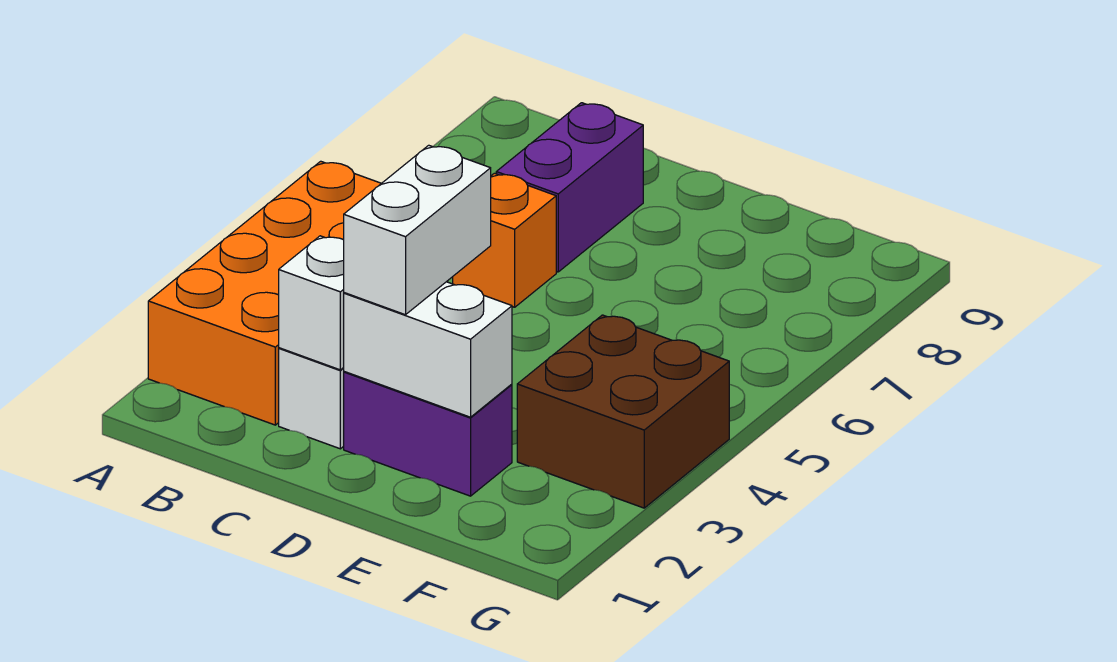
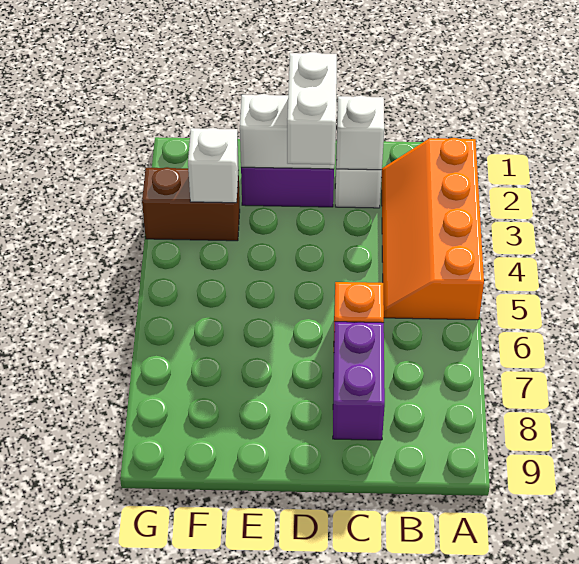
orange 2x4 brick [148,161,448,425] -> orange 2x4 slope [381,138,484,320]
brown 2x2 brick [517,315,729,508] -> brown 1x2 brick [142,167,240,241]
none -> white 1x1 brick [188,128,239,203]

